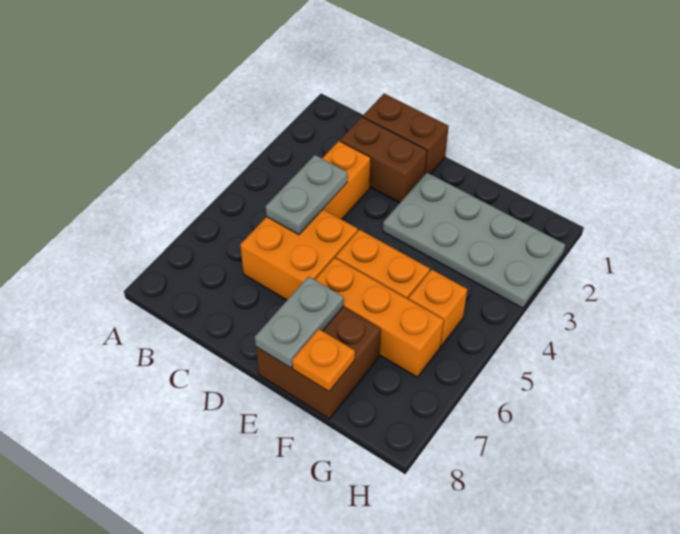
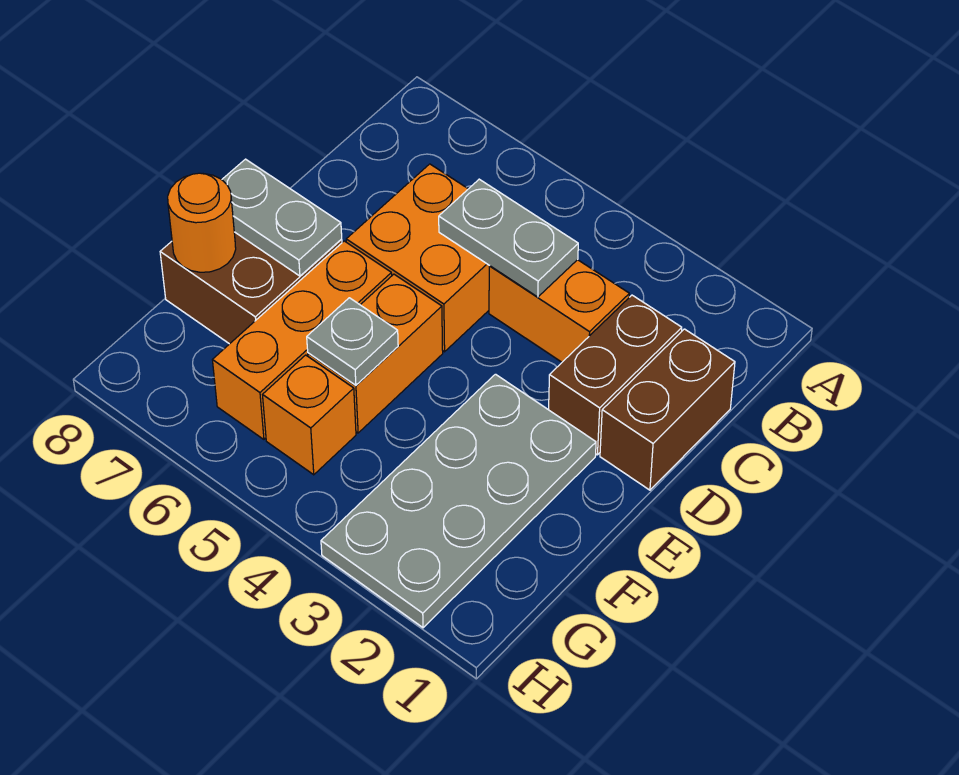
none -> grey 1x1 plate [307,298,398,385]
orange 1x1 plate [292,329,355,391] -> orange 1x1 round brick [168,173,236,272]

